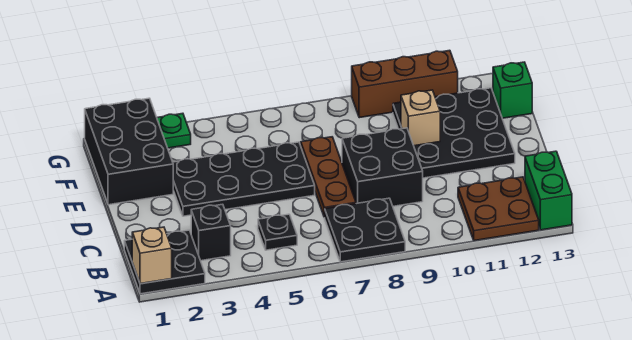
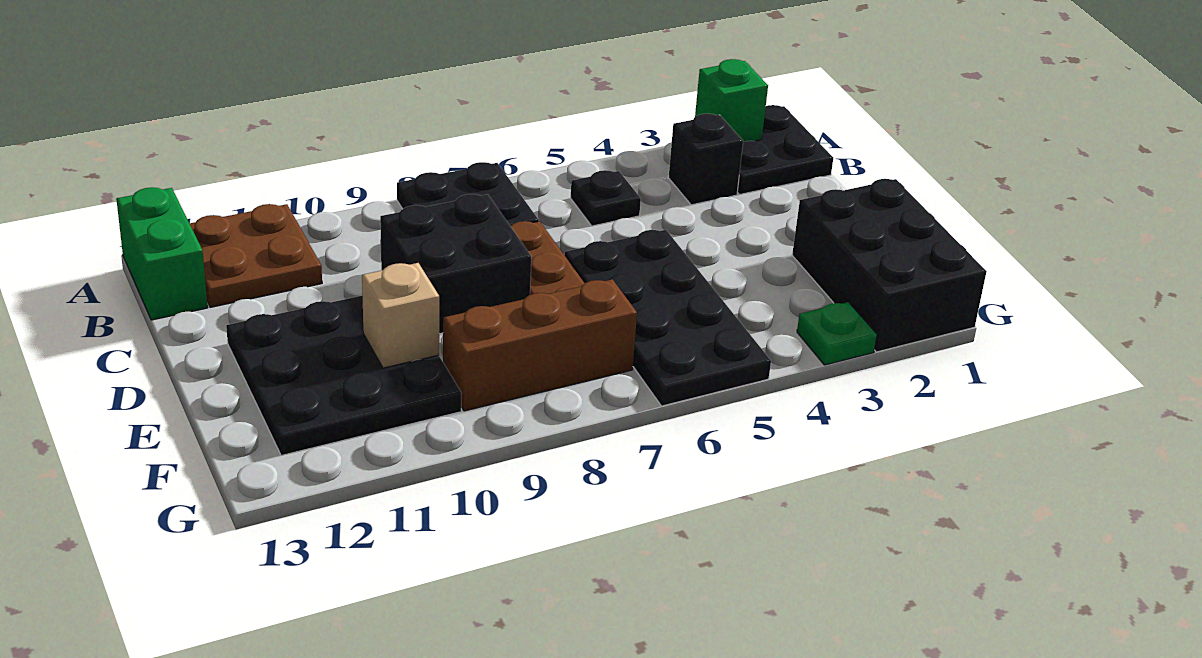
tan 1x1 brick [132,227,172,284] -> none
black 2x4 plate [173,142,315,216] -> black 2x4 plate turned to [565,230,771,406]
green 1x1 brick [493,62,532,118] -> green 1x1 brick moved to [695,59,768,142]
brown 1x3 brick [352,50,458,118] -> brown 1x3 brick moved to [443,279,637,411]

